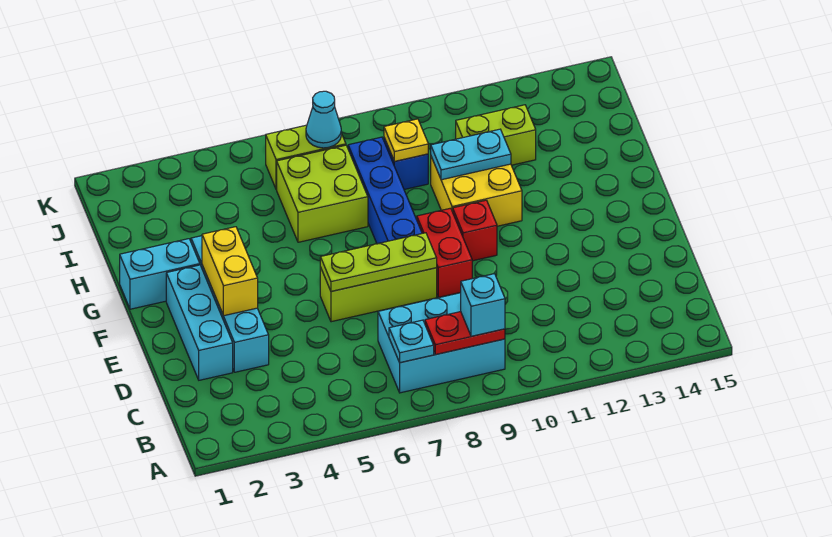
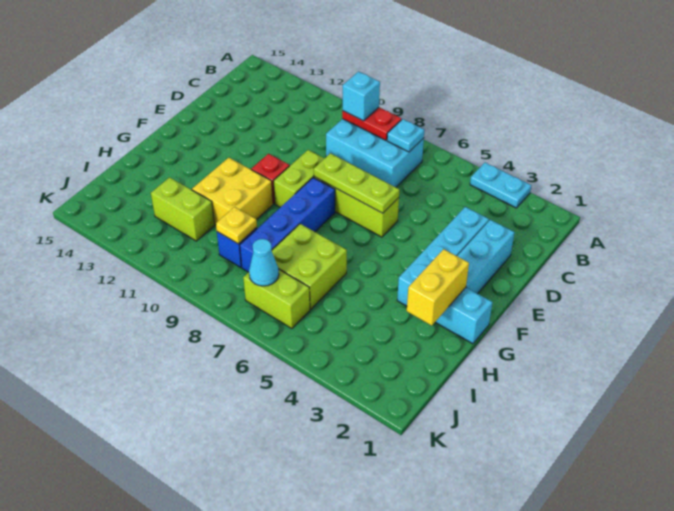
yellow 1x2 brick [202,227,258,316] -> yellow 1x2 brick moved to [407,249,469,326]
red 1x2 brick [417,208,472,297] -> lime 1x2 brick [274,150,325,207]
cyan 1x2 plate [431,129,511,180] -> cyan 1x2 plate moved to [470,163,531,208]

